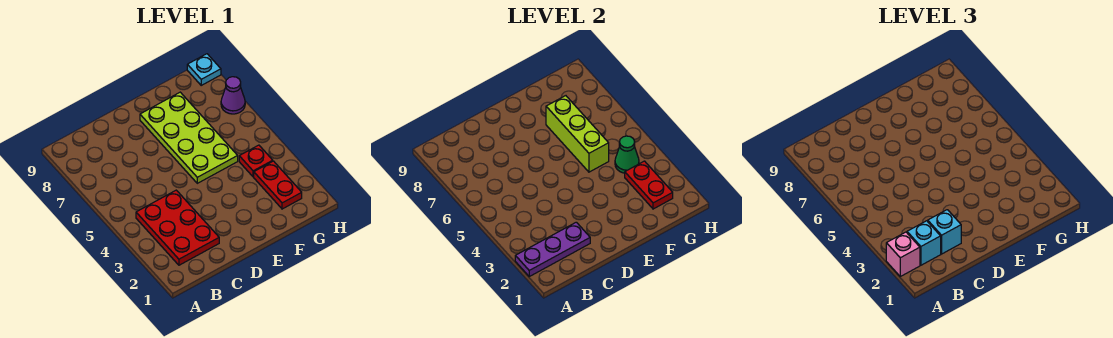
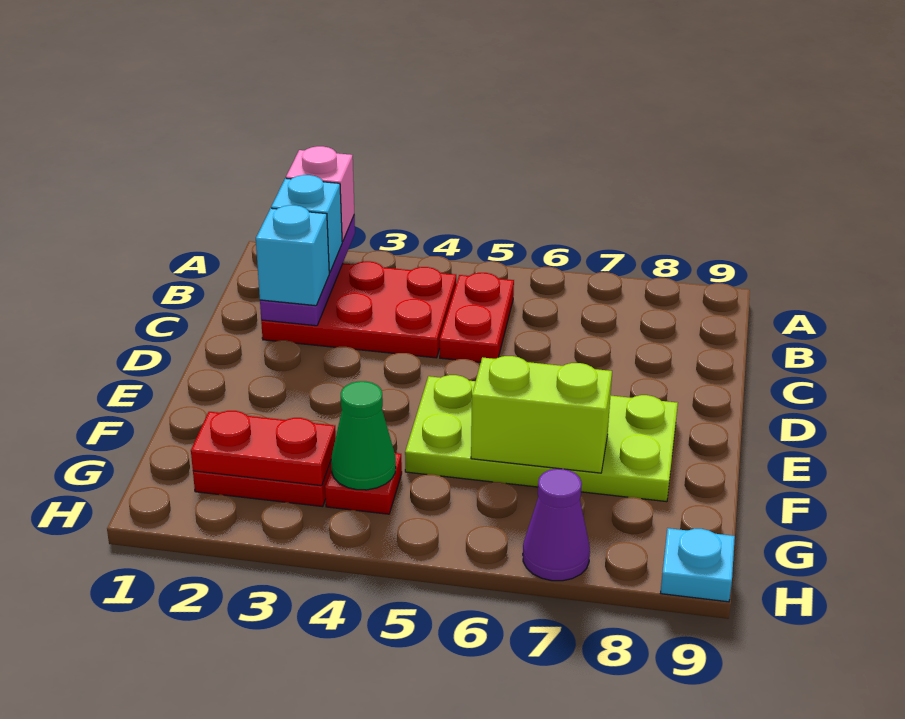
none -> red 1x2 plate [440,273,514,362]
lime 1x3 brick [546,96,609,172] -> lime 1x2 brick [471,356,612,473]

